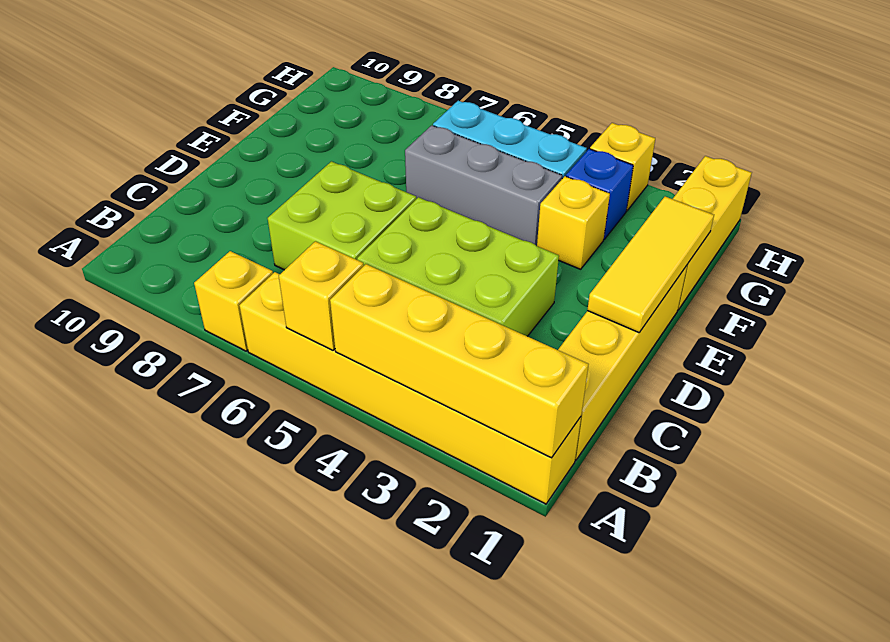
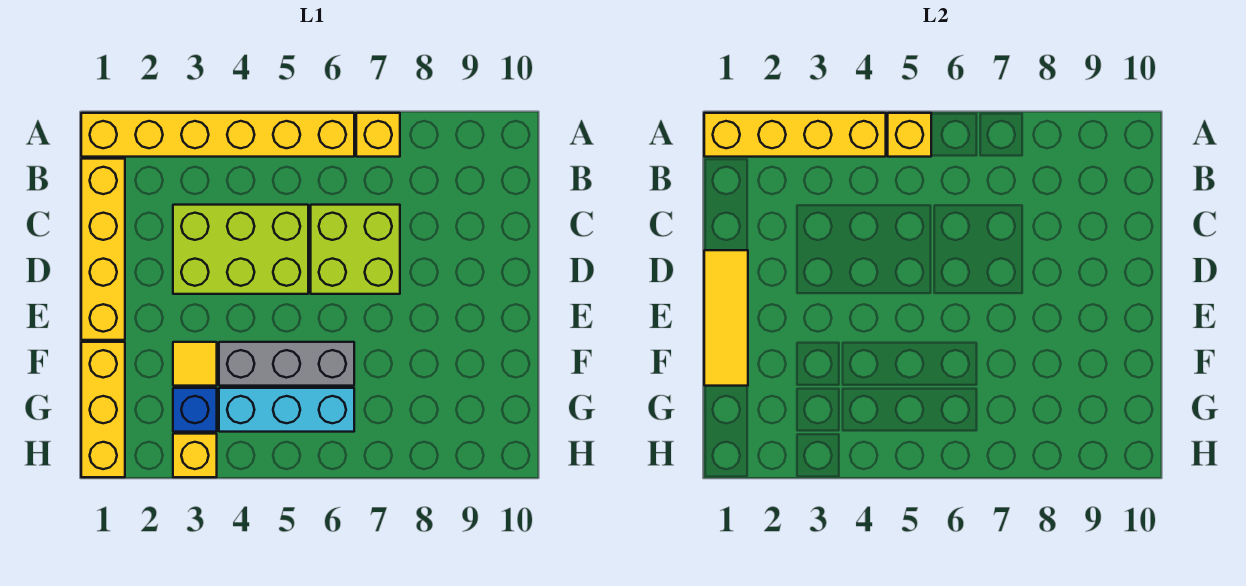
yellow 1x1 brick [537,176,610,269] -> yellow 1x1 tile [173,342,217,386]

